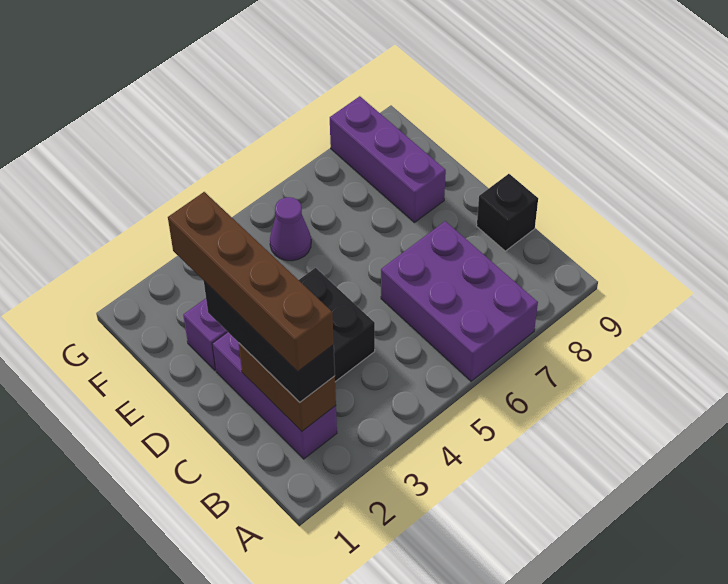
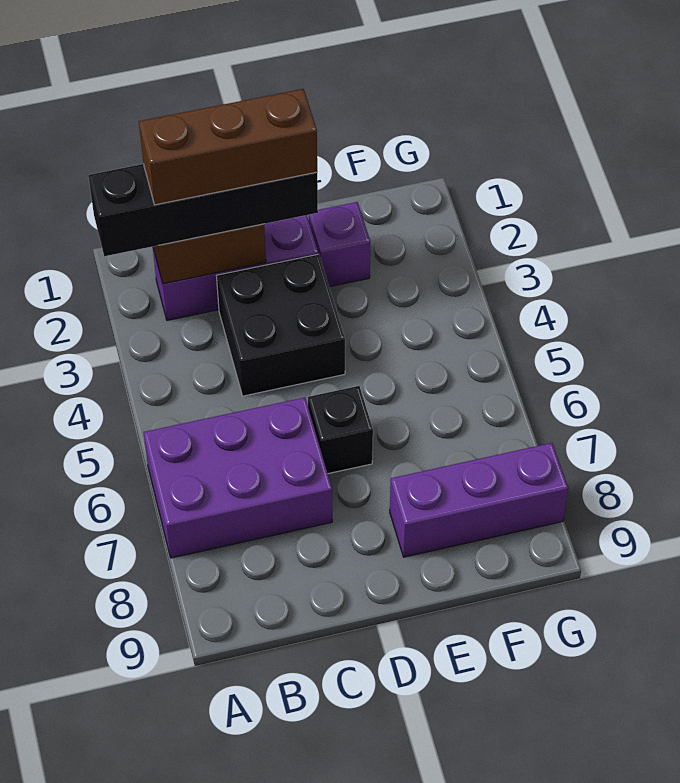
black 1x3 brick [204,281,335,402] -> black 1x4 brick [88,164,318,256]
brown 1x4 brick [168,192,334,372] -> brown 1x3 brick [139,89,317,205]
black 1x1 brick [477,174,538,251] -> black 1x1 brick moved to [308,386,373,474]
purple 1x1 cone [270,197,311,261] -> none

